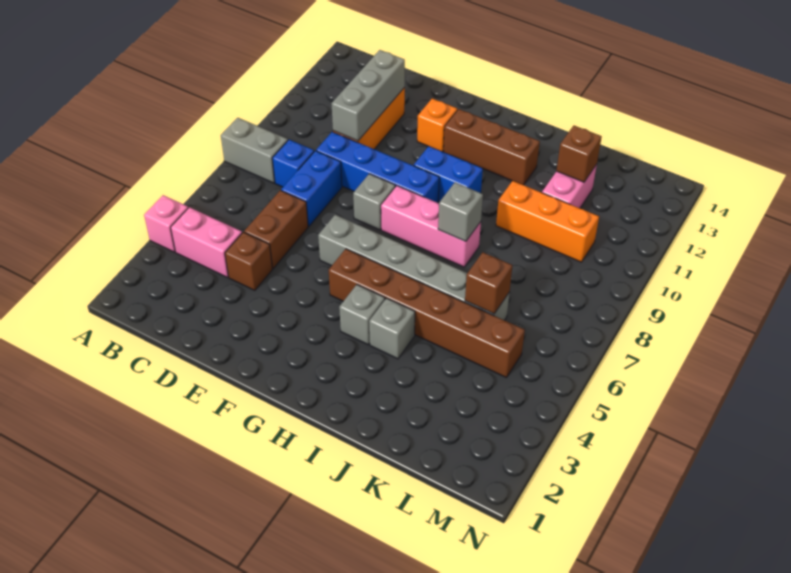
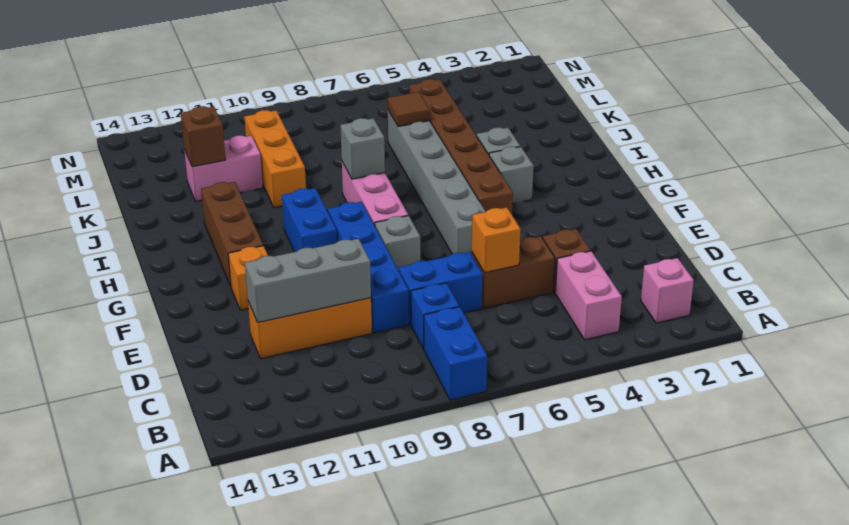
pink 1x1 brick [144,195,188,252] -> pink 1x1 brick moved to [641,258,694,323]
grey 1x2 brick [221,118,288,183] -> blue 1x2 brick [424,307,487,400]
none -> orange 1x1 brick [472,207,521,273]
brown 1x1 brick [465,252,513,314] -> brown 1x1 tile [388,92,430,127]

